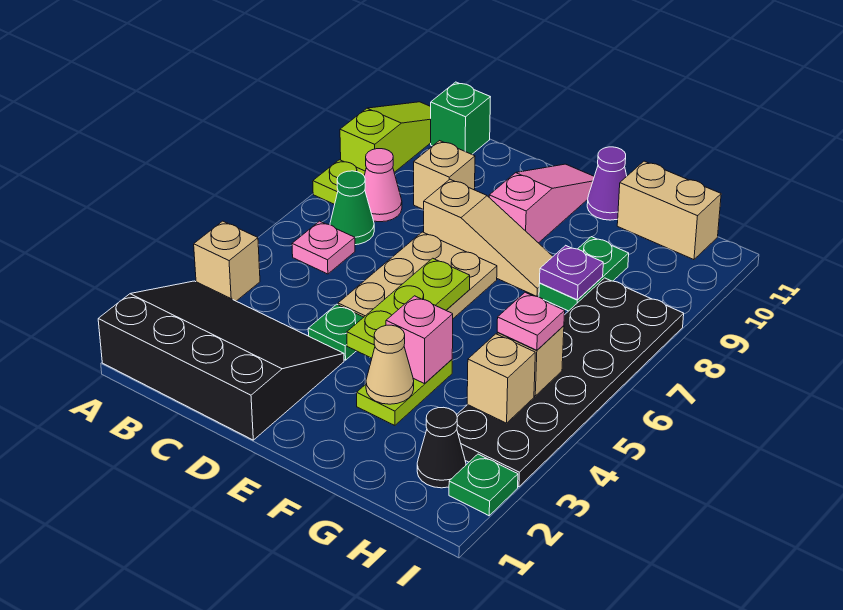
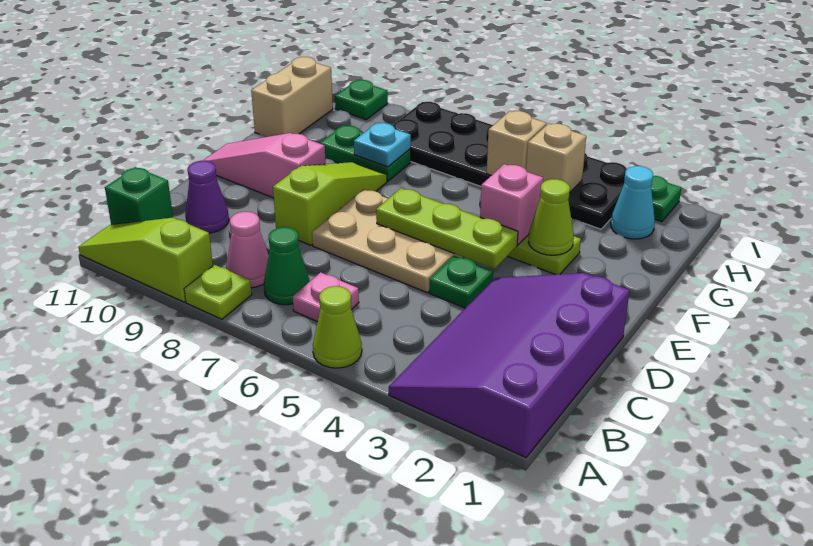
black 3x4 slope [98,281,344,440] -> purple 3x4 slope [389,273,630,457]
tan 1x1 brick [194,221,260,301] -> none
none -> lime 1x1 cone [313,286,362,368]
tan 1x1 brick [414,141,475,210] -> none
tan 1x3 slope [424,179,553,296] -> lime 1x3 slope [273,162,387,245]
tan 1x1 cone [366,325,414,404] -> lime 1x1 cone [528,179,574,255]
purple 1x1 cone [587,147,627,220] -> purple 1x1 cone moved to [185,161,229,233]
purple 1x1 plate [540,245,603,300] -> cyan 1x1 plate [354,123,411,167]
black 1x1 cone [417,407,466,488] -> cyan 1x1 cone [611,166,655,239]
pink 1x1 plate [497,292,565,350] -> none
none -> green 1x1 plate [335,80,388,120]

